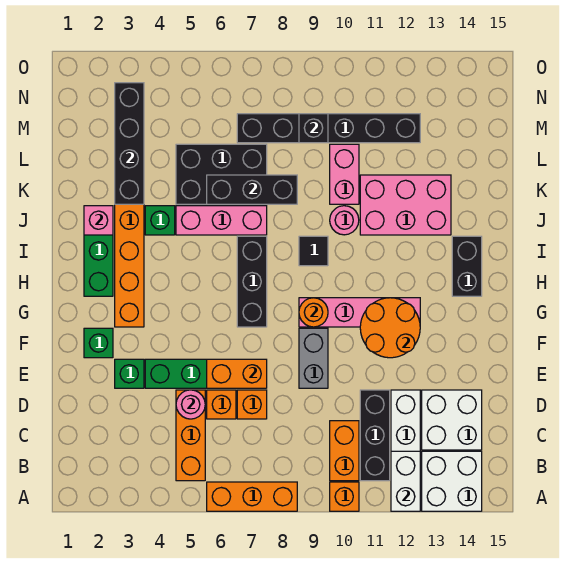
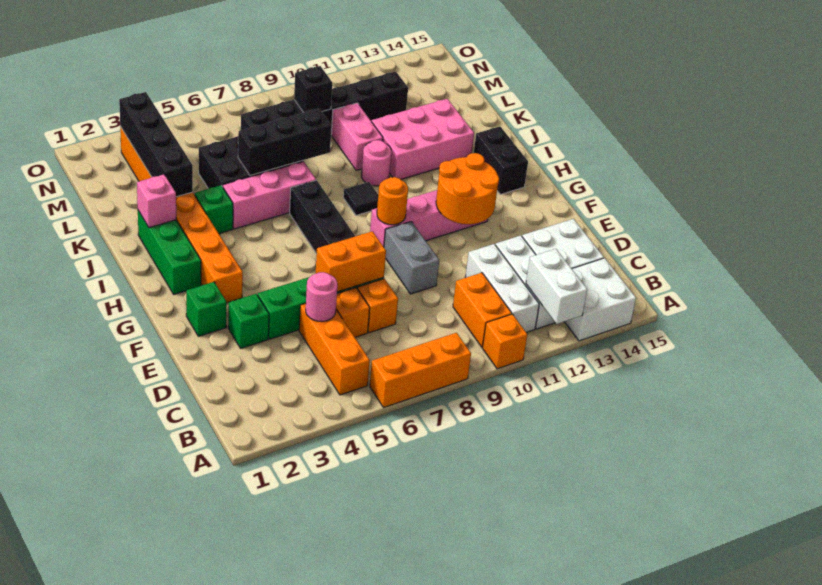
black 1x3 brick [360,390,390,481] -> white 1x3 brick [465,244,539,332]

